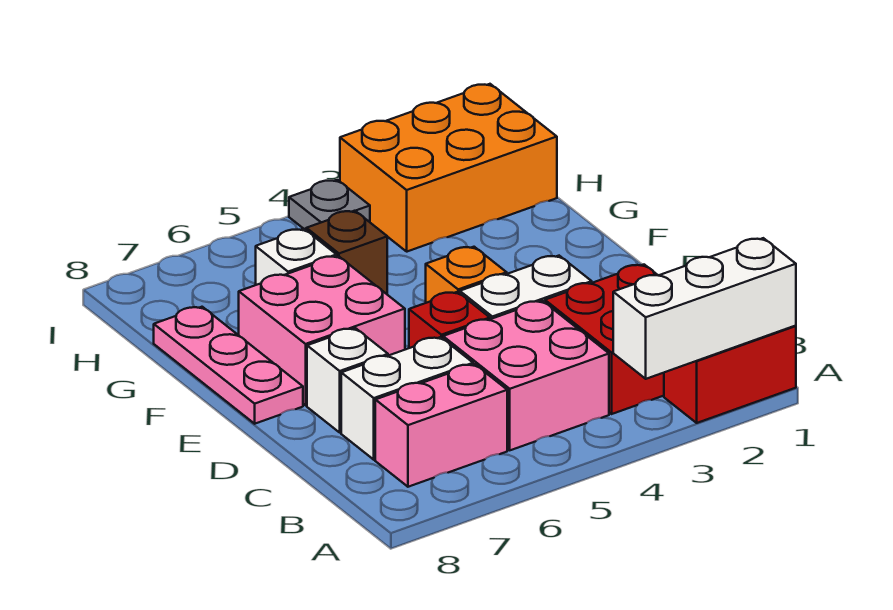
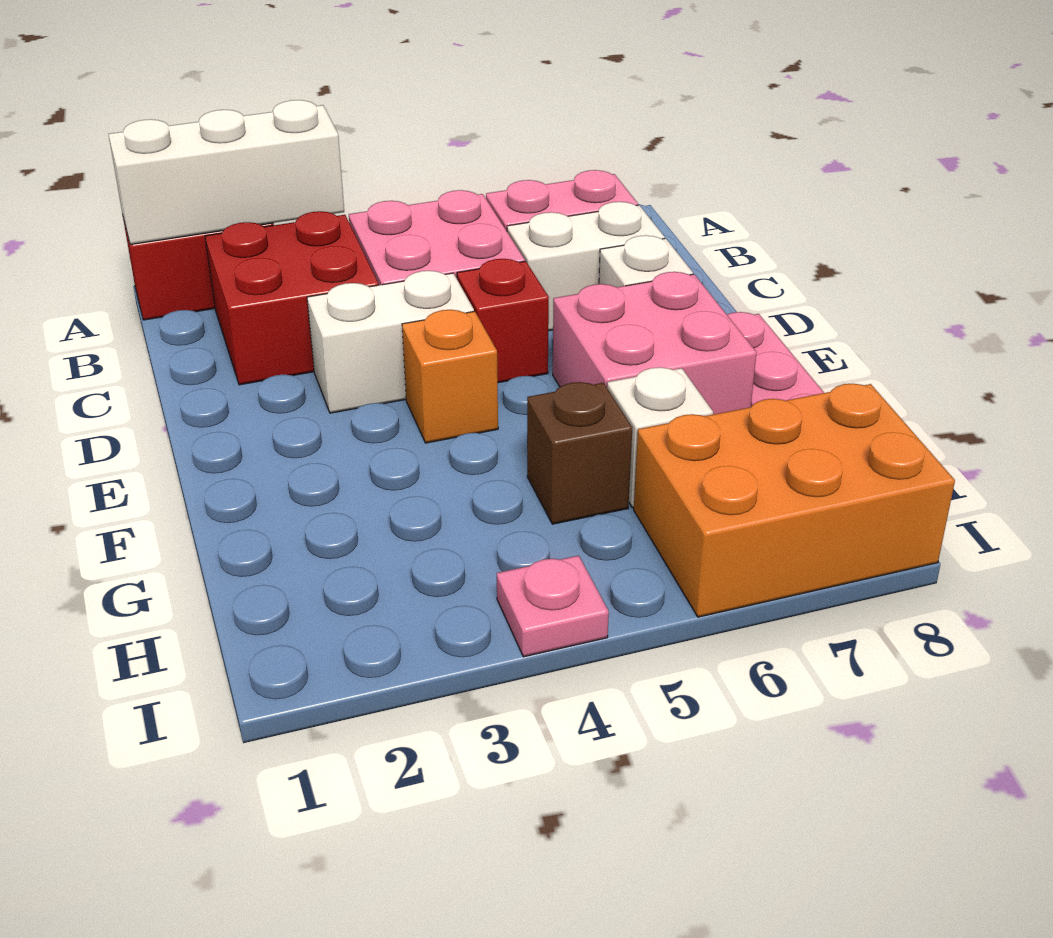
orange 2x3 brick [340,84,557,252] -> orange 2x3 brick moved to [634,384,955,617]
grey 1x1 plate [289,180,370,230] -> pink 1x1 plate [497,556,609,657]

